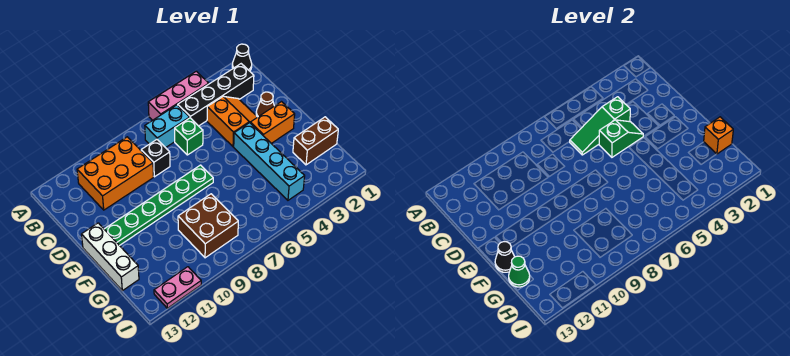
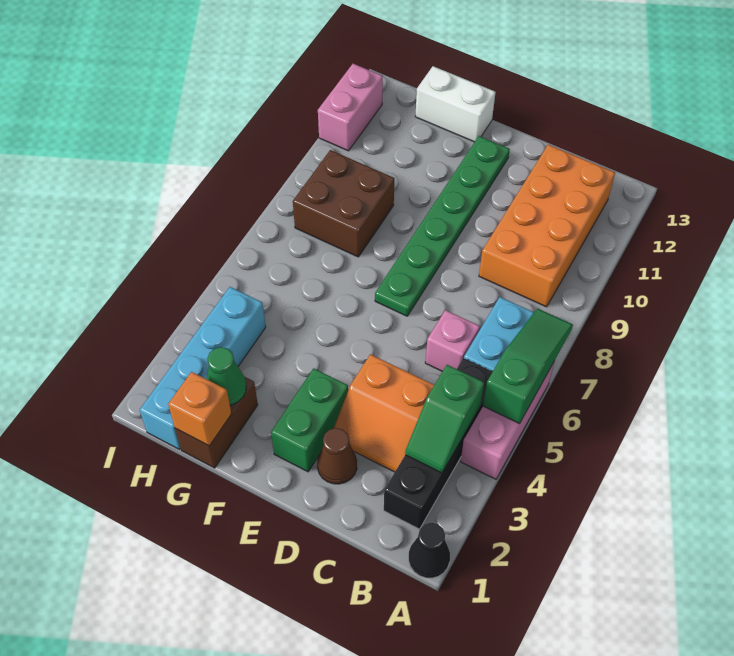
orange 2x3 brick [77,137,154,210] -> orange 2x4 brick [479,145,615,307]
green 1x3 slope [569,97,630,155] -> green 1x3 slope moved to [483,309,573,424]
green 1x1 brick [175,118,203,155] -> pink 1x1 brick [425,310,480,372]
black 1x1 brick [141,140,170,177] -> none
green 1x2 slope [599,120,643,157] -> green 1x2 slope moved to [405,365,484,473]
orange 1x2 brick [250,102,295,143] -> green 1x2 brick [271,368,348,472]
cyan 1x4 brick [234,123,305,200] -> cyan 1x4 brick turned to [140,287,266,449]
white 1x3 brick [82,223,139,291] -> white 1x2 brick [415,66,496,142]
black 1x1 cone [495,242,515,272] -> none
green 1x1 cone [509,256,530,287] -> green 1x1 cone moved to [206,347,246,405]
pink 1x2 plate [154,267,201,308] -> pink 1x2 brick [318,64,383,151]

